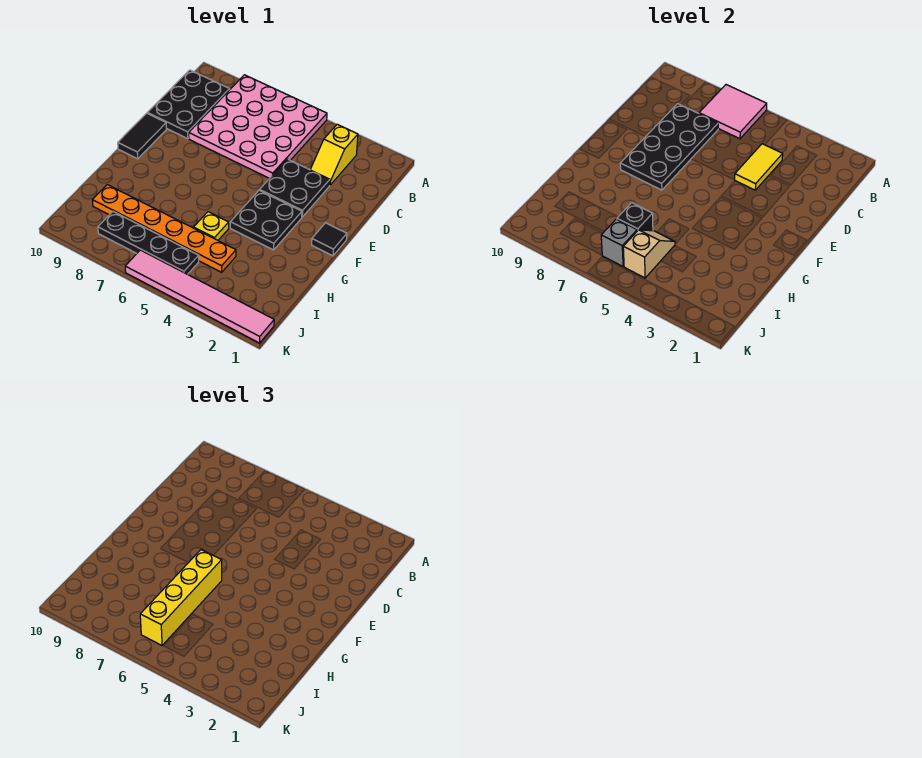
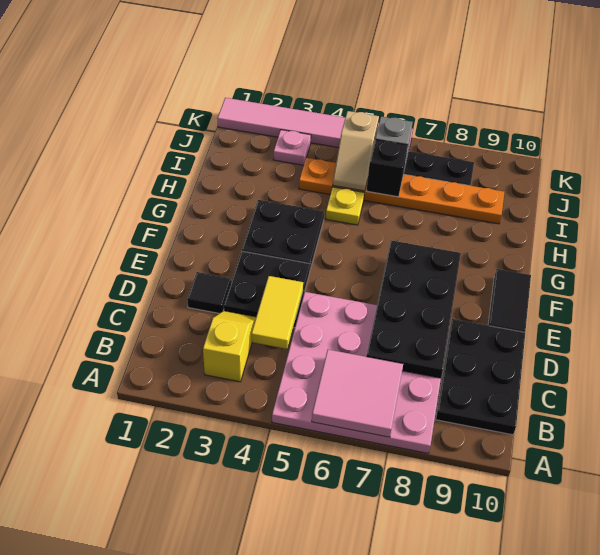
black 1x1 tile [312,223,347,256] -> black 1x1 tile moved to [187,272,231,313]
yellow 1x4 brick [140,550,222,645] -> none
none -> pink 1x1 plate [273,130,311,165]

